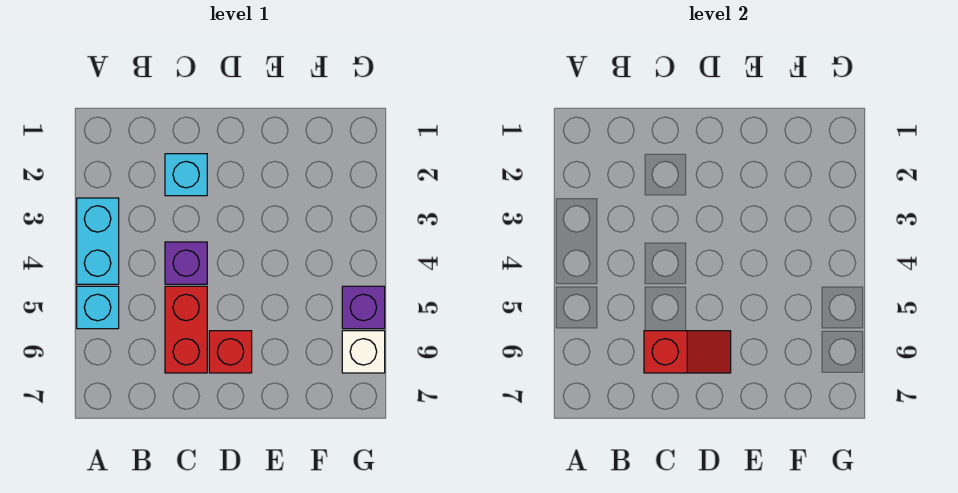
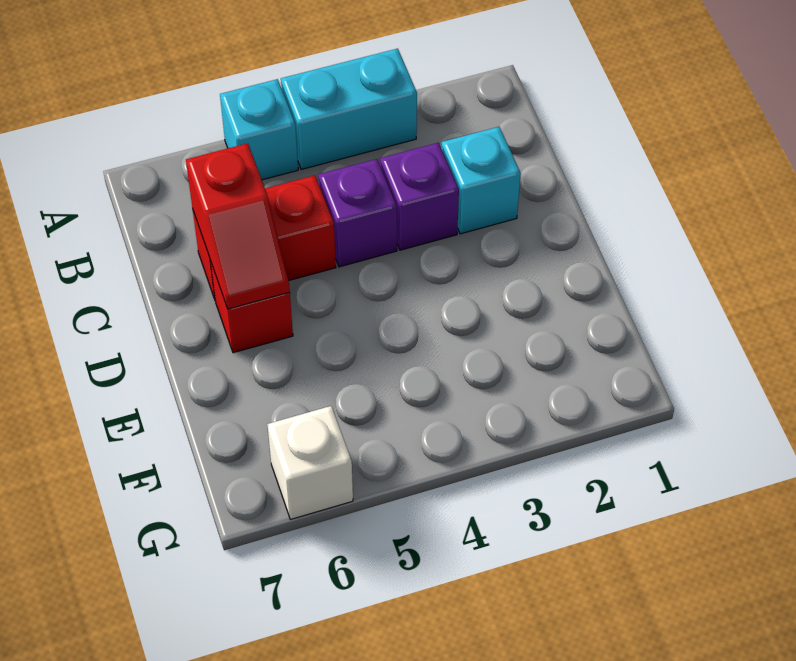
purple 1x1 brick [342,286,385,329] -> purple 1x1 brick moved to [380,143,459,250]

